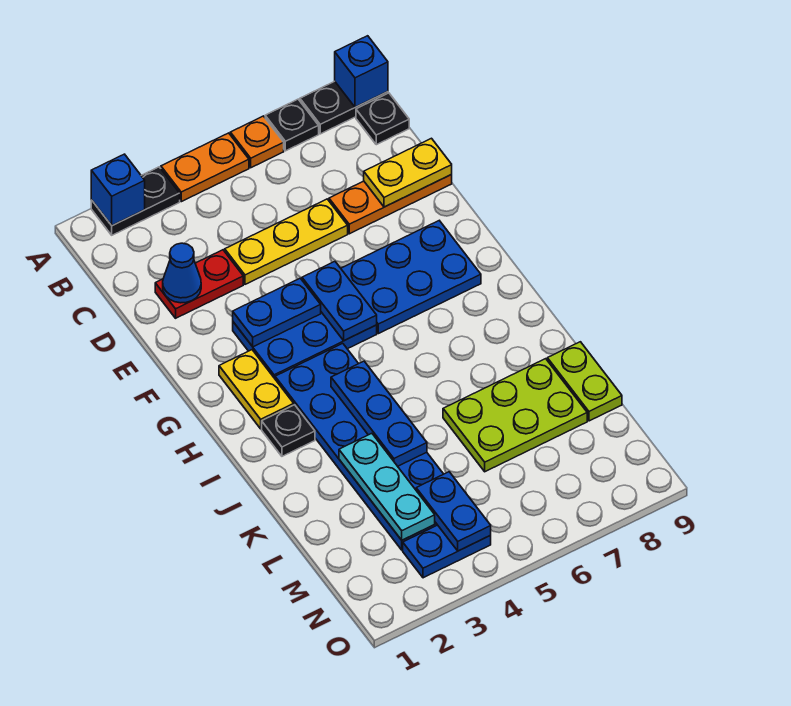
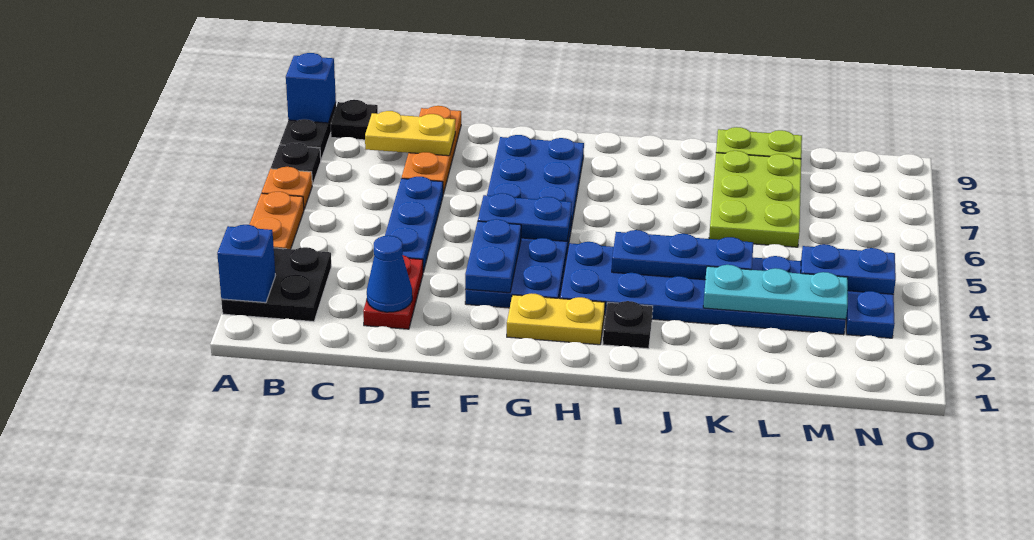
black 1x2 plate [91,167,180,235] -> black 2x2 plate [221,247,332,322]
yellow 1x3 plate [225,199,348,284] -> blue 1x3 plate [385,177,443,272]
yellow 1x2 plate [364,138,452,207] -> yellow 1x2 plate turned to [365,111,455,156]

